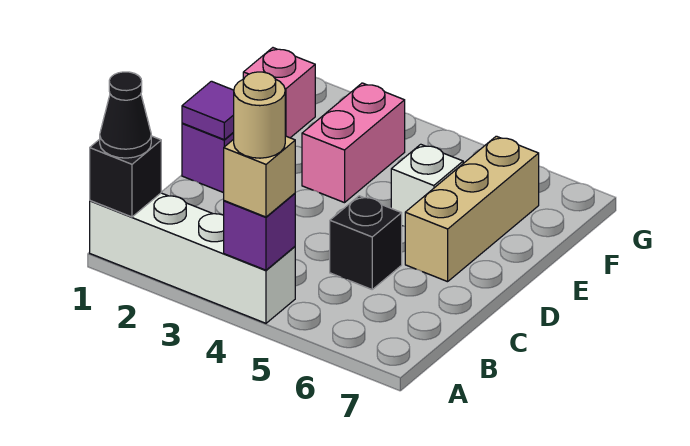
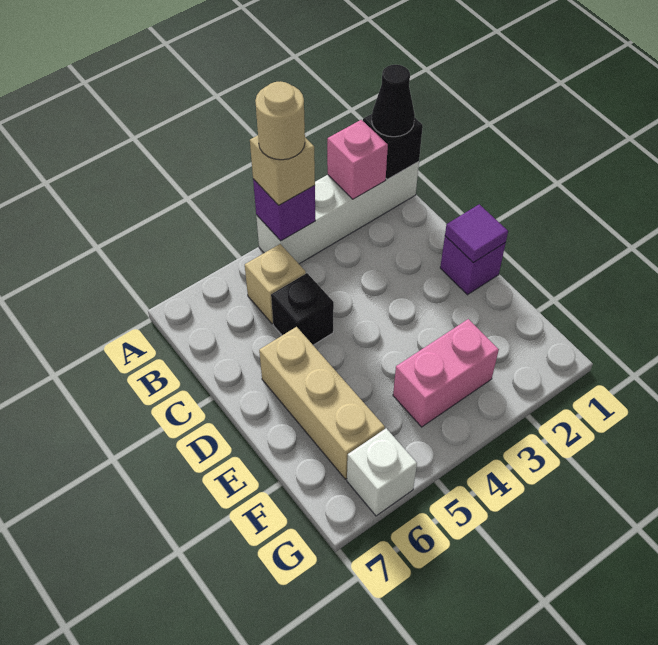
none -> tan 1x1 brick [245,244,306,324]
pink 1x2 brick [302,83,405,203] -> pink 1x2 brick turned to [393,319,499,427]
white 1x1 brick [391,144,463,226] -> white 1x1 brick moved to [347,428,417,516]
pink 1x1 brick [243,48,315,138] -> pink 1x1 brick moved to [327,120,388,199]

